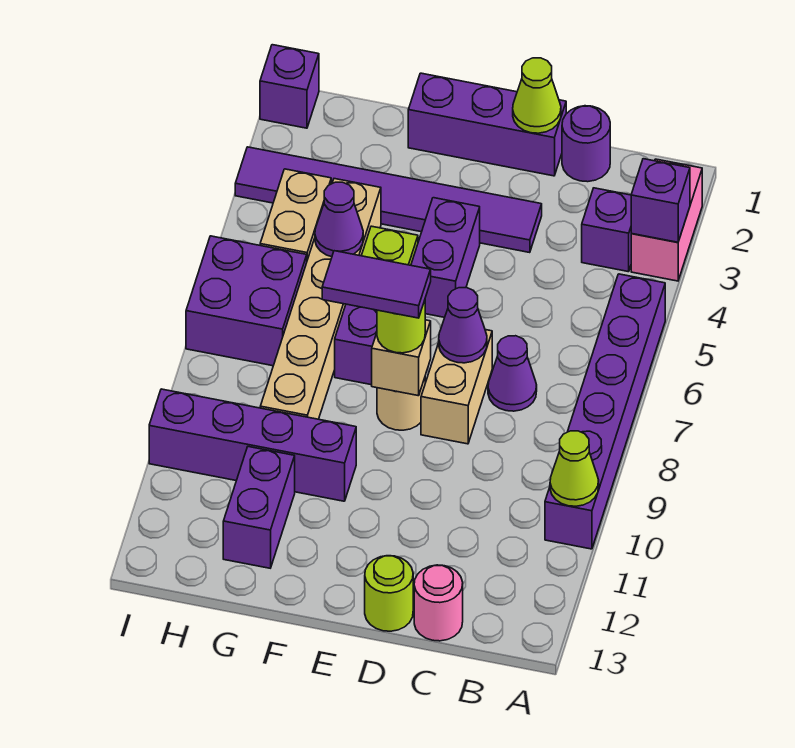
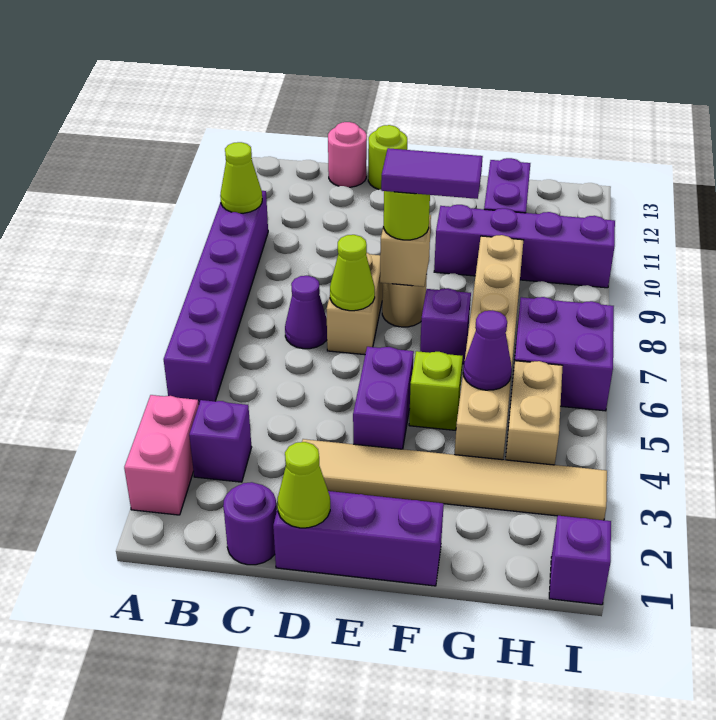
purple 1x1 brick [631,159,690,242] -> none
purple 1x6 tile [235,147,542,253] -> tan 1x6 tile [302,439,607,520]
purple 1x1 cone [439,288,487,363] -> lime 1x1 cone [330,235,375,311]

